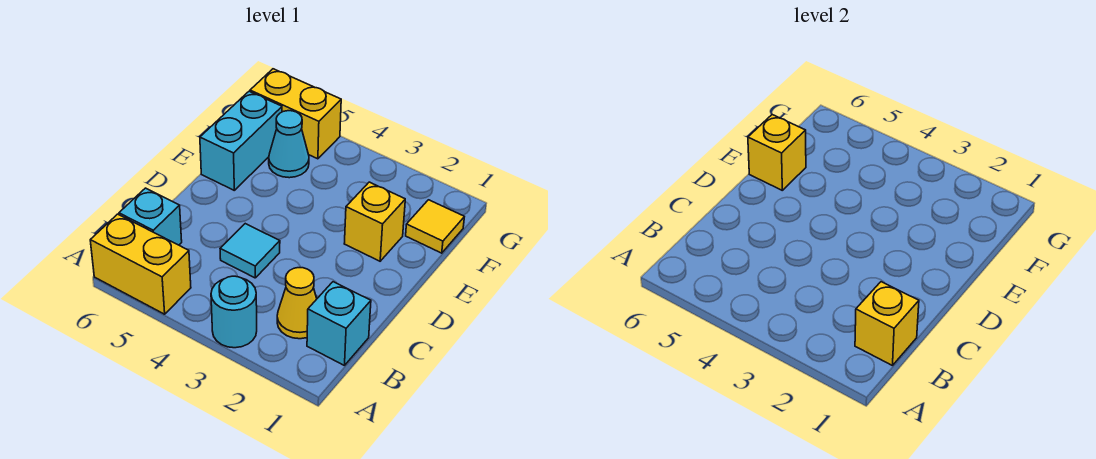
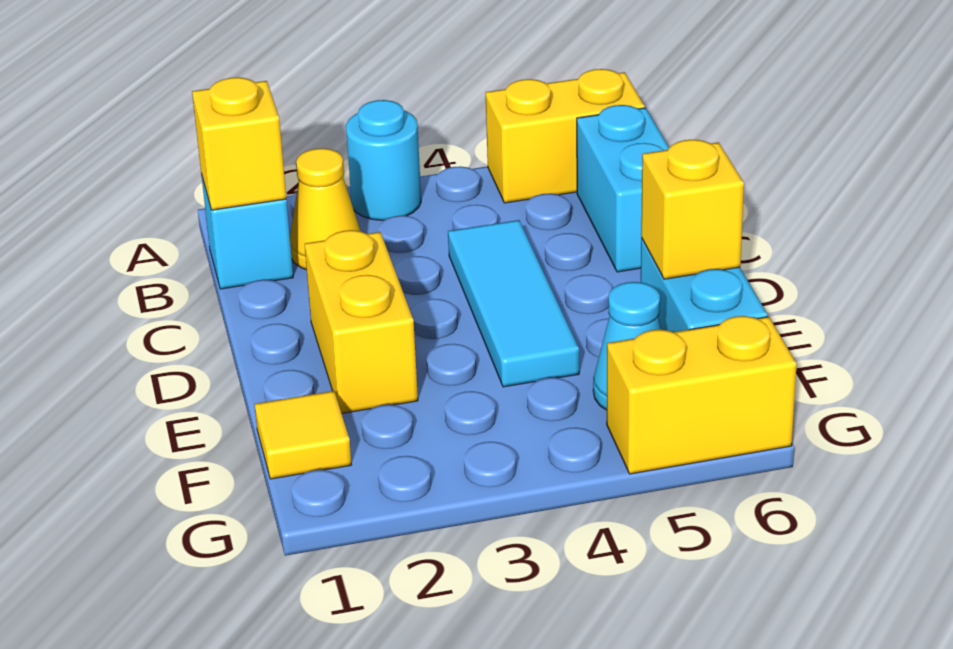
cyan 1x1 brick [119,188,182,245] -> cyan 1x2 brick [577,105,669,272]
cyan 1x1 tile [220,224,280,278] -> cyan 1x3 tile [448,220,579,387]
yellow 1x1 brick [344,182,405,261] -> yellow 1x2 brick [305,230,418,413]

